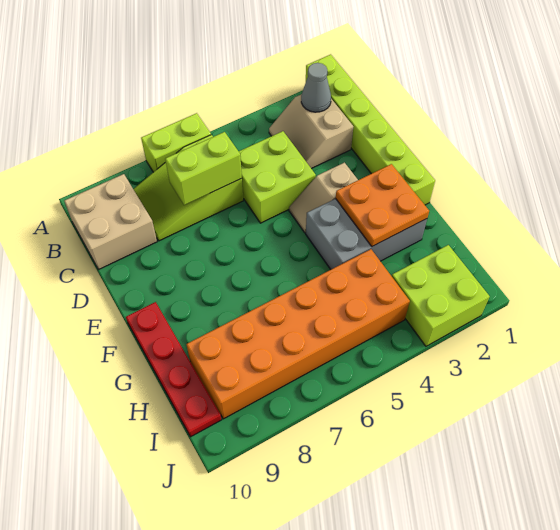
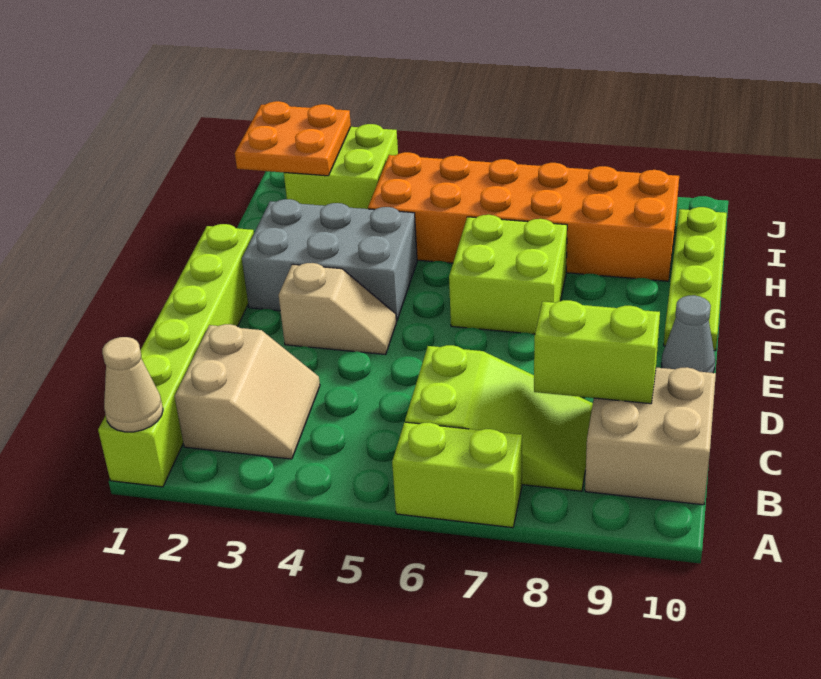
none -> tan 1x1 cone [102,337,163,432]
grey 1x1 cone [301,63,331,112] -> grey 1x1 cone moved to [661,295,715,373]
lime 2x2 brick [239,131,316,223] -> lime 2x2 brick moved to [449,215,567,334]
lime 1x2 brick [165,132,242,205] -> lime 1x2 brick moved to [534,300,660,404]
orange 2x2 plate [336,164,429,246] -> orange 2x2 plate moved to [235,101,351,176]
red 1x4 plate [126,302,222,437] -> lime 1x4 plate [664,207,727,351]

